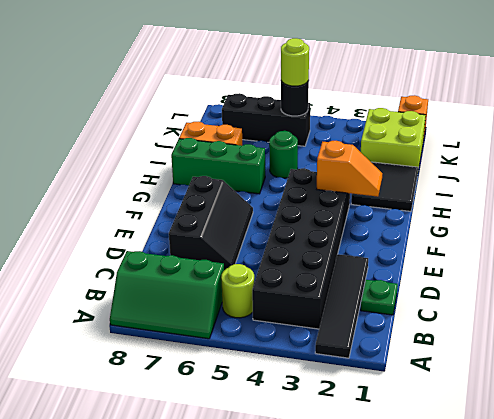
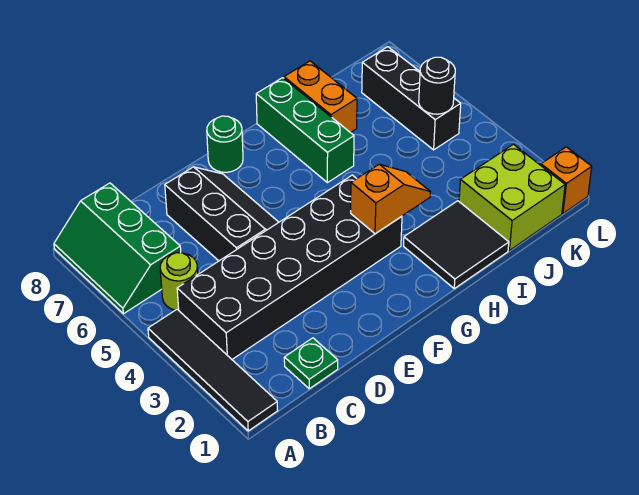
black 1x4 tile [315,254,368,358] -> black 1x4 tile turned to [148,309,278,431]
black 2x3 slope [169,176,253,270] -> black 2x3 slope turned to [165,167,279,261]
orange 1x2 slope [317,141,382,197] -> orange 1x2 slope turned to [351,164,430,234]
green 1x1 round brick [269,131,298,178] -> green 1x1 round brick moved to [207,116,243,172]
lime 1x1 round brick [281,38,309,86] -> none

